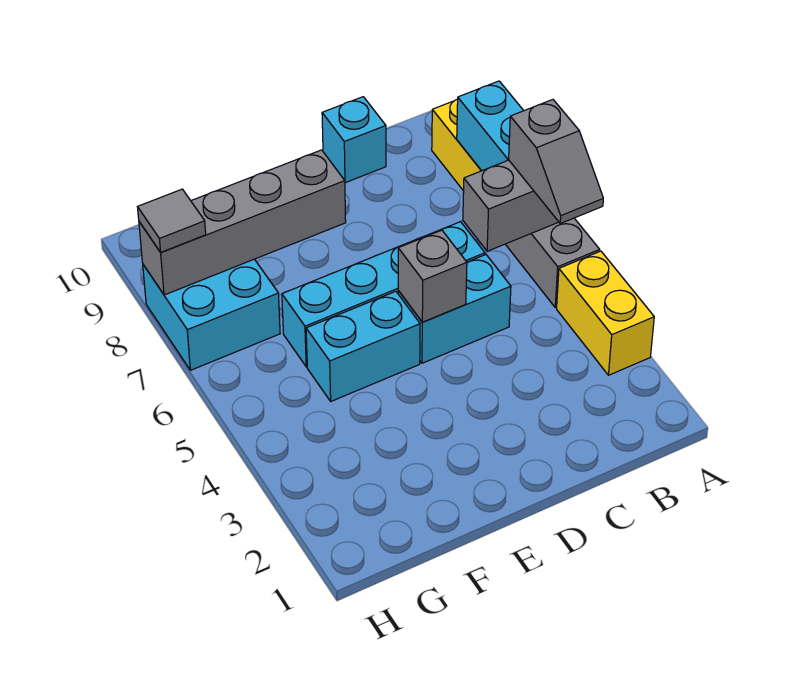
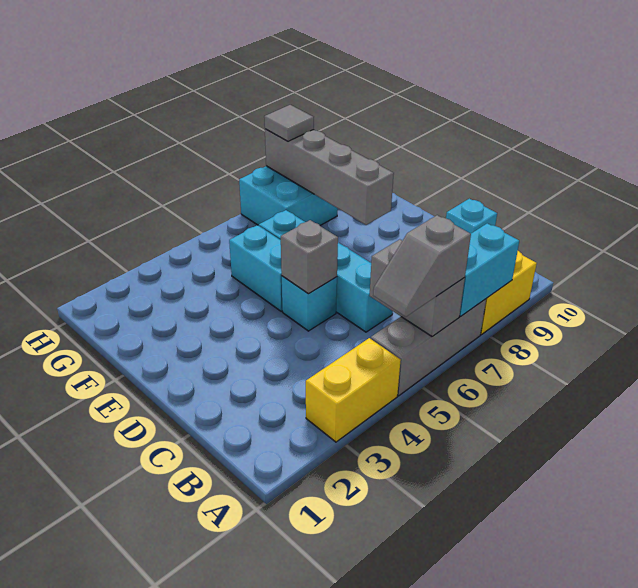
cyan 1x2 brick [398,255,511,363] -> cyan 1x1 brick [282,276,337,331]

